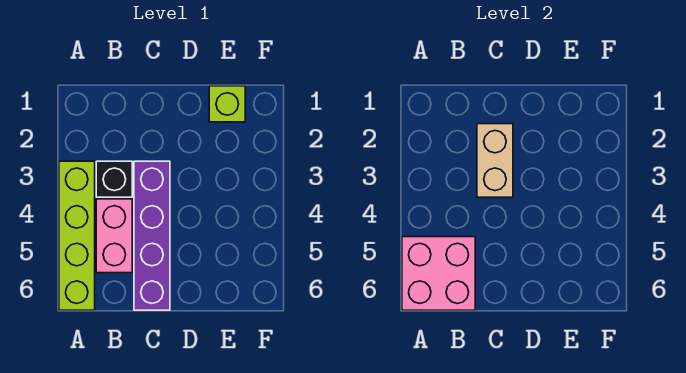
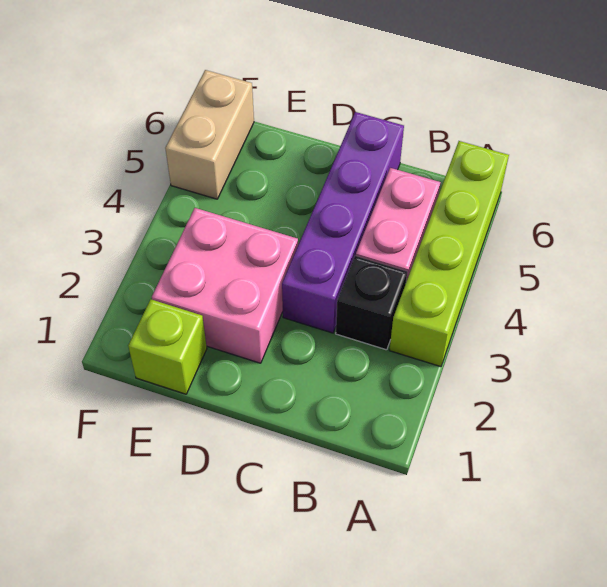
pink 2x2 brick [402,237,475,310] -> pink 2x2 brick moved to [152,208,298,363]
tan 1x2 brick [477,124,513,197] -> tan 1x2 brick moved to [165,70,254,199]

